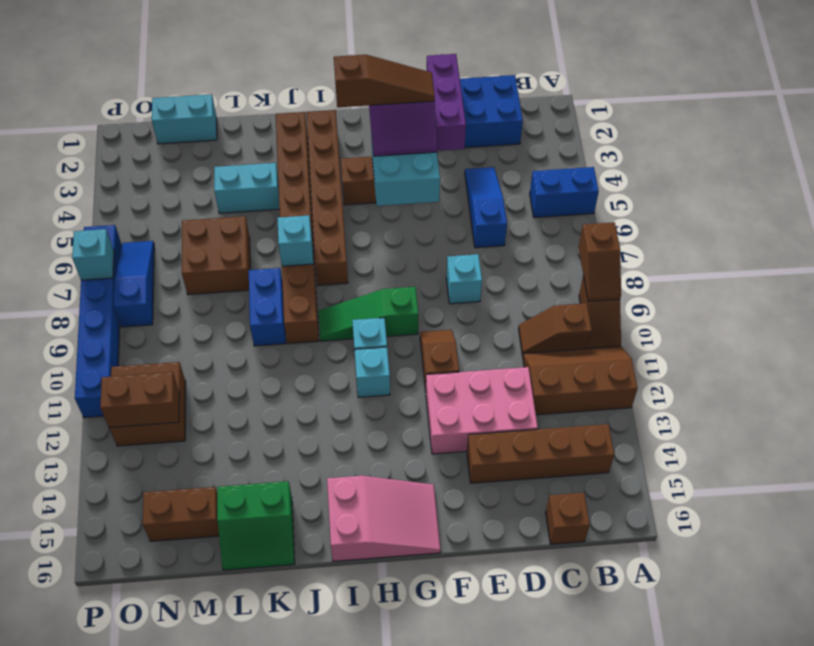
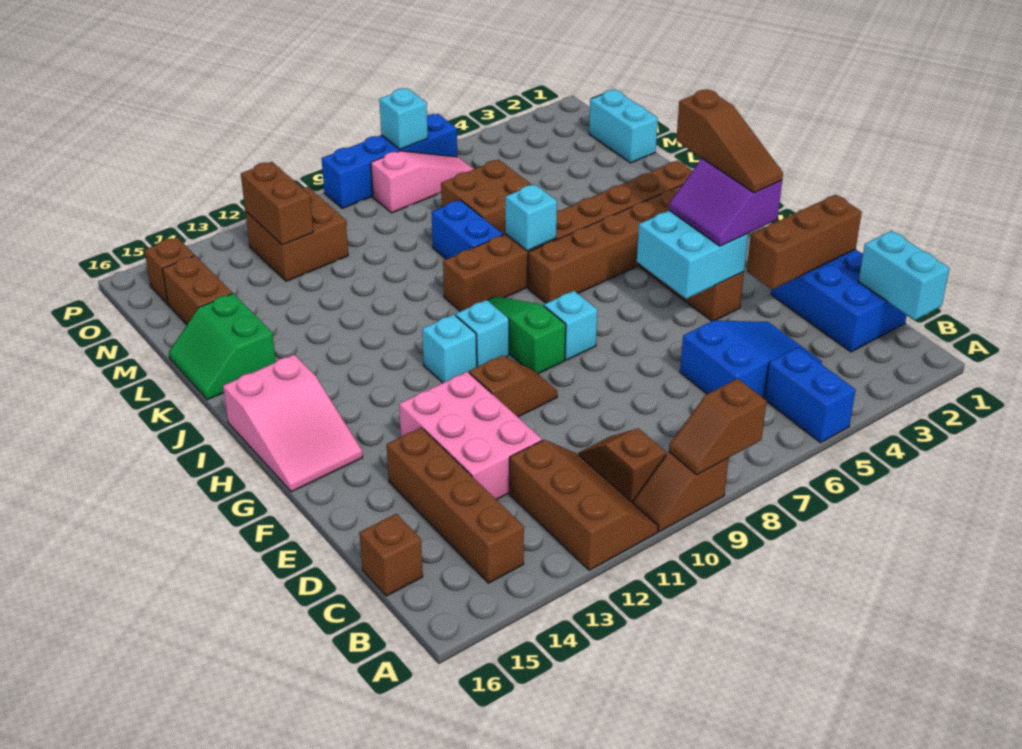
blue 1x3 slope [465,167,507,248] -> blue 2x3 slope [680,321,822,398]
purple 1x3 brick [427,54,466,151] -> brown 1x3 brick [747,195,862,290]
cyan 1x1 brick [446,254,482,304] -> cyan 1x1 brick moved to [544,291,597,360]
cyan 1x2 brick [214,163,279,213] -> cyan 1x2 brick moved to [859,231,949,320]
blue 1x2 brick [249,268,286,346] -> blue 1x2 brick turned to [431,200,503,259]
blue 1x3 slope [114,241,154,327] -> pink 1x3 slope [371,151,474,213]
none -> brown 1x1 brick [144,237,194,304]
blue 1x6 brick [75,225,122,418] -> blue 1x4 brick [321,114,457,209]

